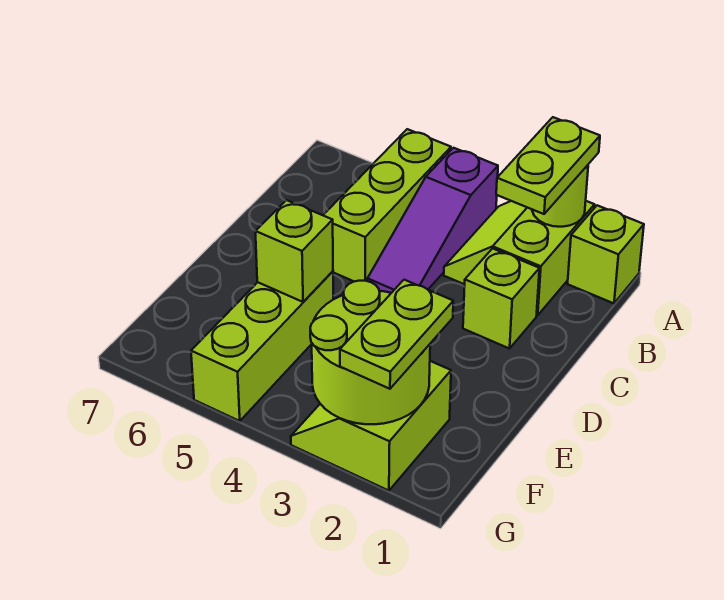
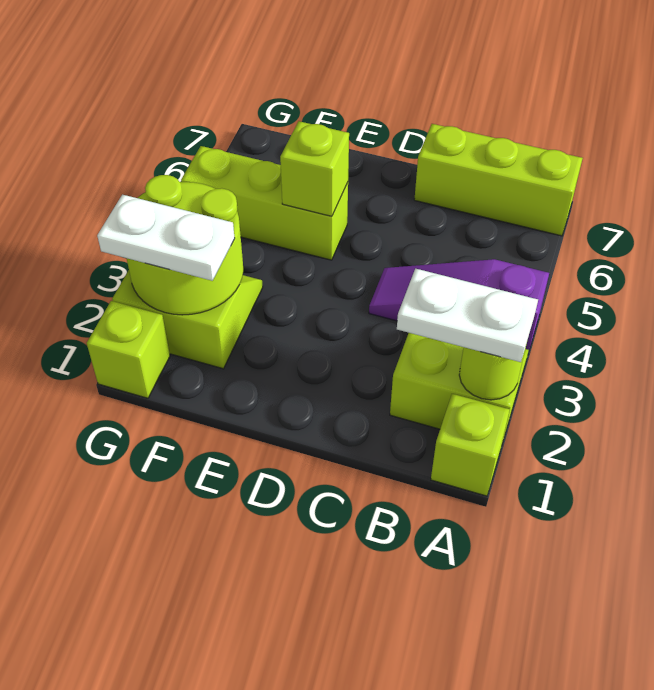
lime 1x2 plate [496,117,600,214] -> white 1x2 plate [397,269,538,362]
lime 1x3 brick [323,129,451,282] -> lime 1x3 brick moved to [414,124,583,236]
lime 1x1 brick [463,249,539,349] -> lime 1x1 brick moved to [87,301,170,398]
lime 1x2 plate [340,280,453,389] -> white 1x2 plate [97,195,235,281]

